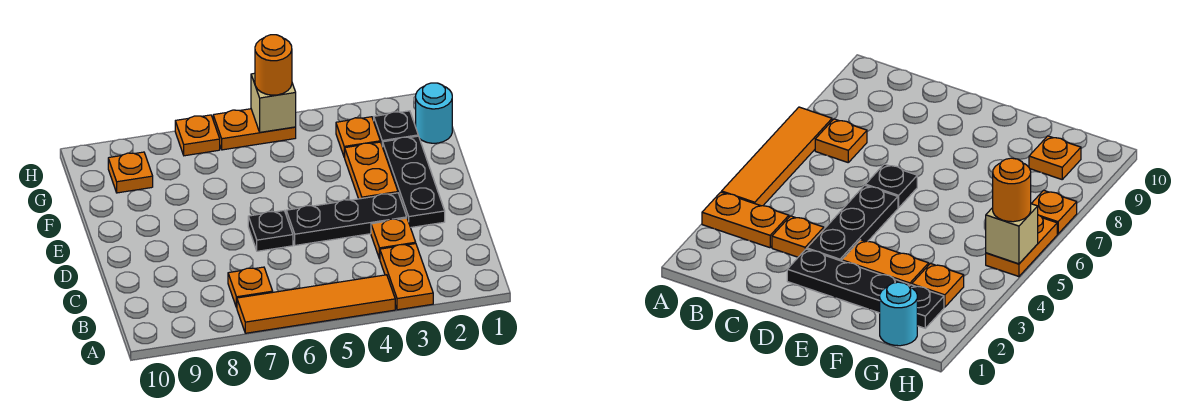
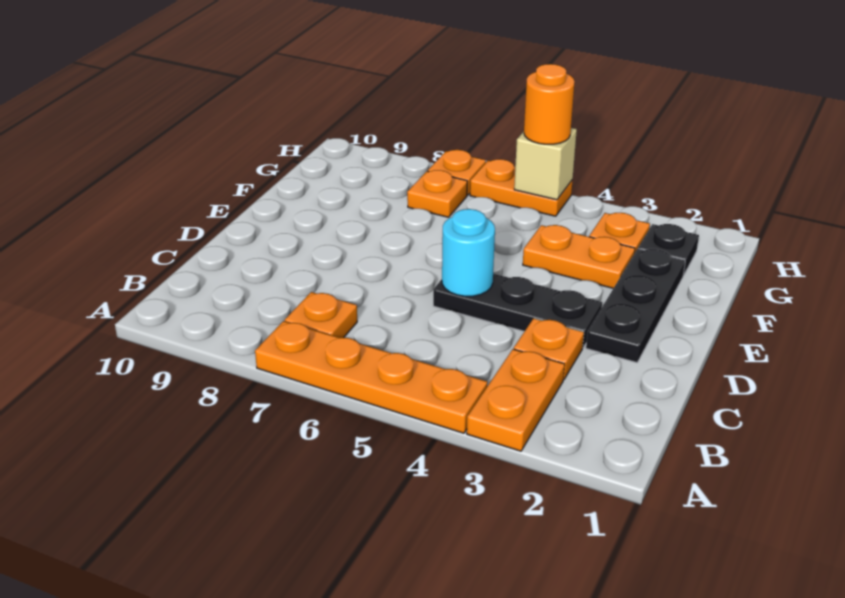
orange 1x4 tile [237,275,395,333] -> orange 1x4 plate [255,321,488,433]
black 1x1 plate [248,211,293,251] -> none
orange 1x2 plate [344,142,398,199] -> orange 1x2 plate turned to [523,225,635,288]
cyan 1x1 round brick [416,83,452,143] -> cyan 1x1 round brick moved to [442,209,495,296]
orange 1x1 plate [108,152,153,193] -> orange 1x1 plate moved to [407,170,467,217]

